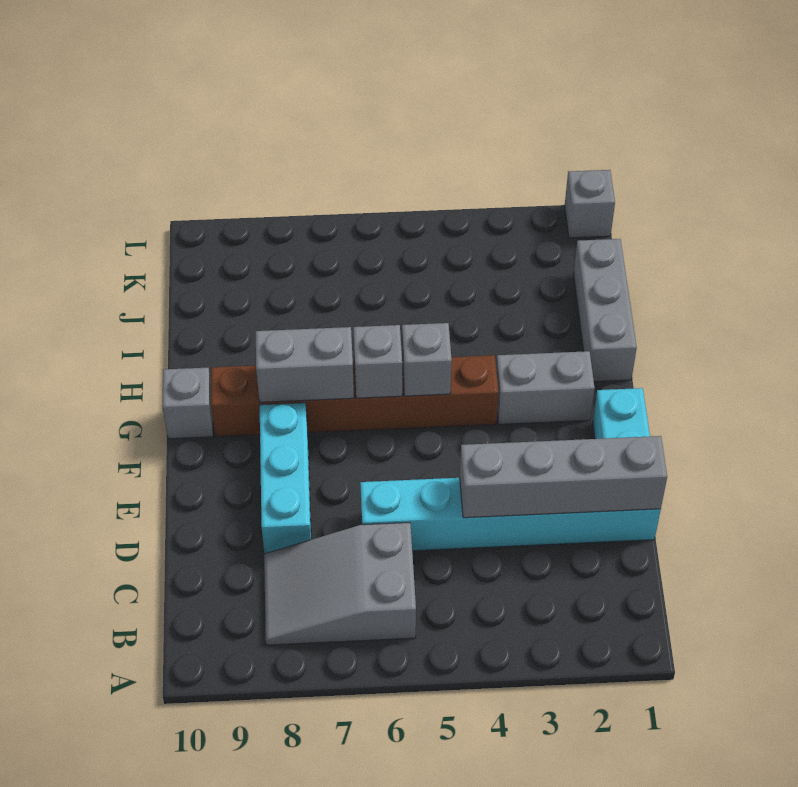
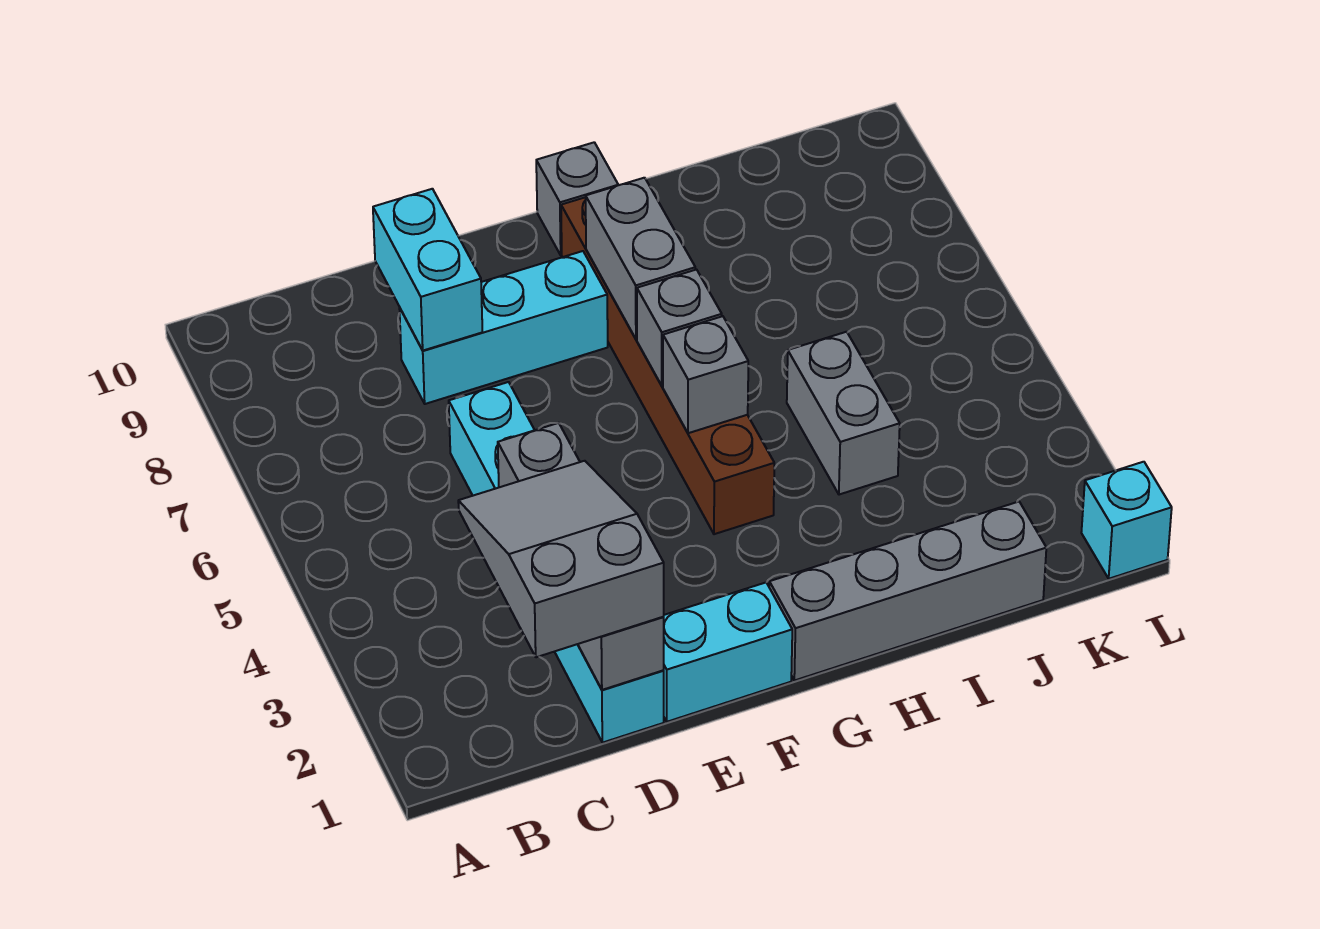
grey 2x3 slope [264,523,416,645] -> grey 2x3 slope moved to [458,461,664,657]
none -> cyan 1x2 brick [373,189,482,351]
grey 1x2 brick [496,351,595,424] -> grey 1x2 brick moved to [787,332,900,495]
grey 1x3 brick [573,239,637,382] -> grey 1x4 brick [769,502,1046,680]
grey 1x1 brick [565,170,615,238] -> cyan 1x1 brick [1081,462,1172,579]

